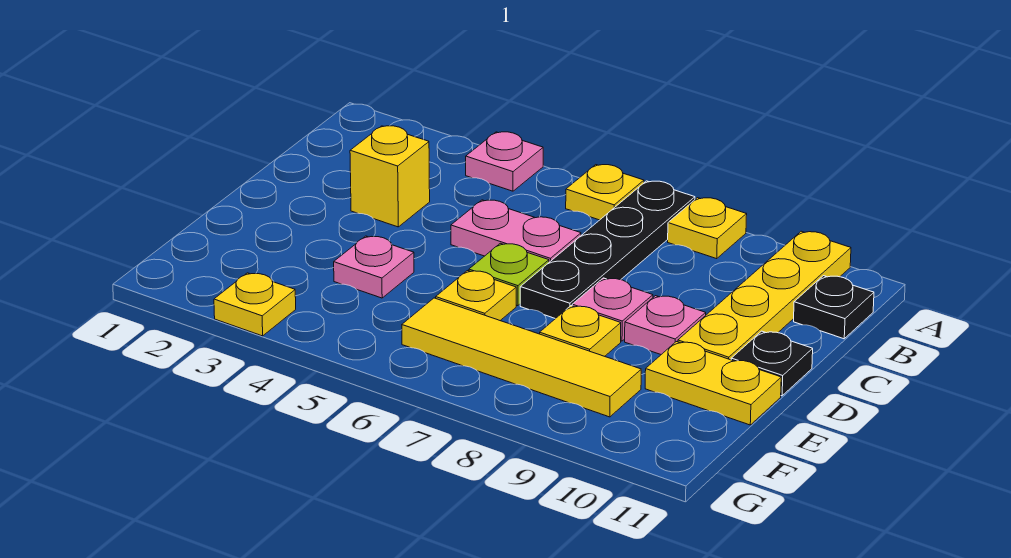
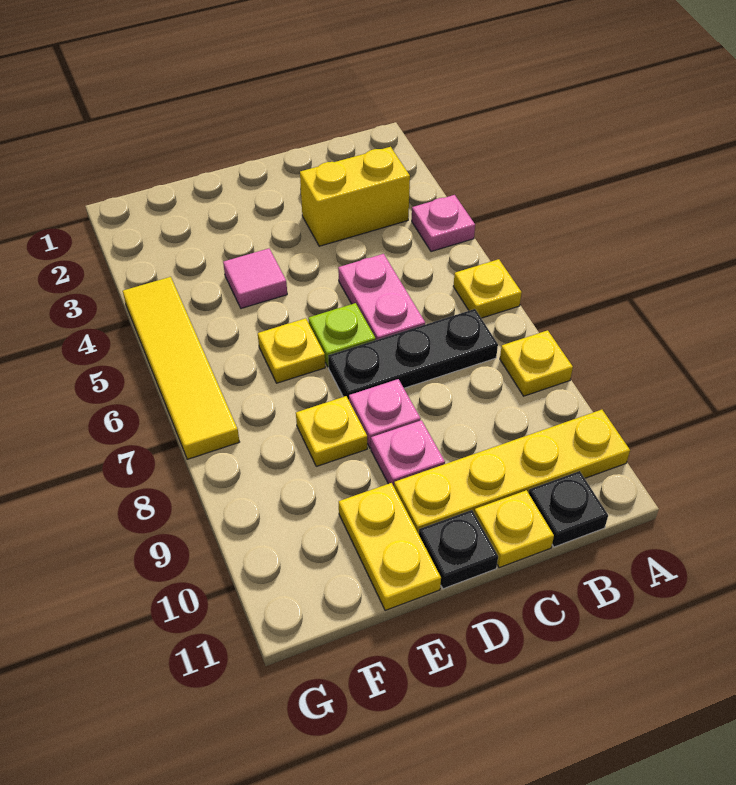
black 1x4 plate [520,181,695,319] -> black 1x3 plate [328,309,498,400]
yellow 1x1 brick [350,126,430,227] -> yellow 1x2 brick [300,147,410,246]
pink 1x1 plate [334,236,414,298] -> pink 1x1 tile [223,249,287,308]
yellow 1x4 tile [402,298,641,417] -> yellow 1x4 tile moved to [123,277,239,459]
yellow 1x1 plate [214,273,296,336] -> yellow 1x1 plate moved to [474,490,554,568]

